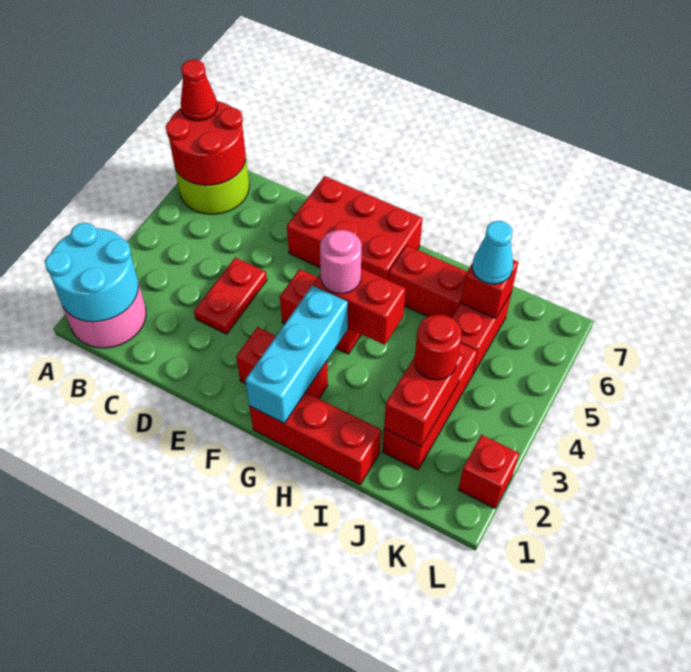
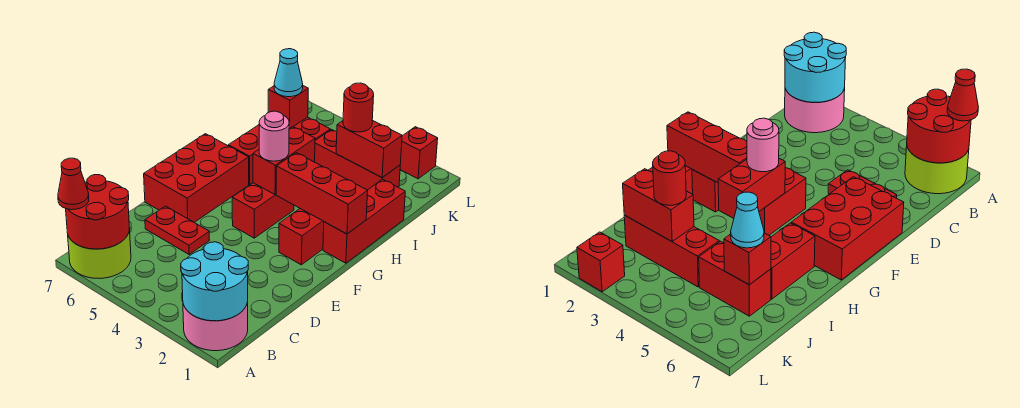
red 1x2 plate [194,257,267,334] -> red 1x2 plate moved to [145,206,210,254]
cyan 1x3 brick [245,285,348,423] -> red 1x3 brick [276,153,368,234]

